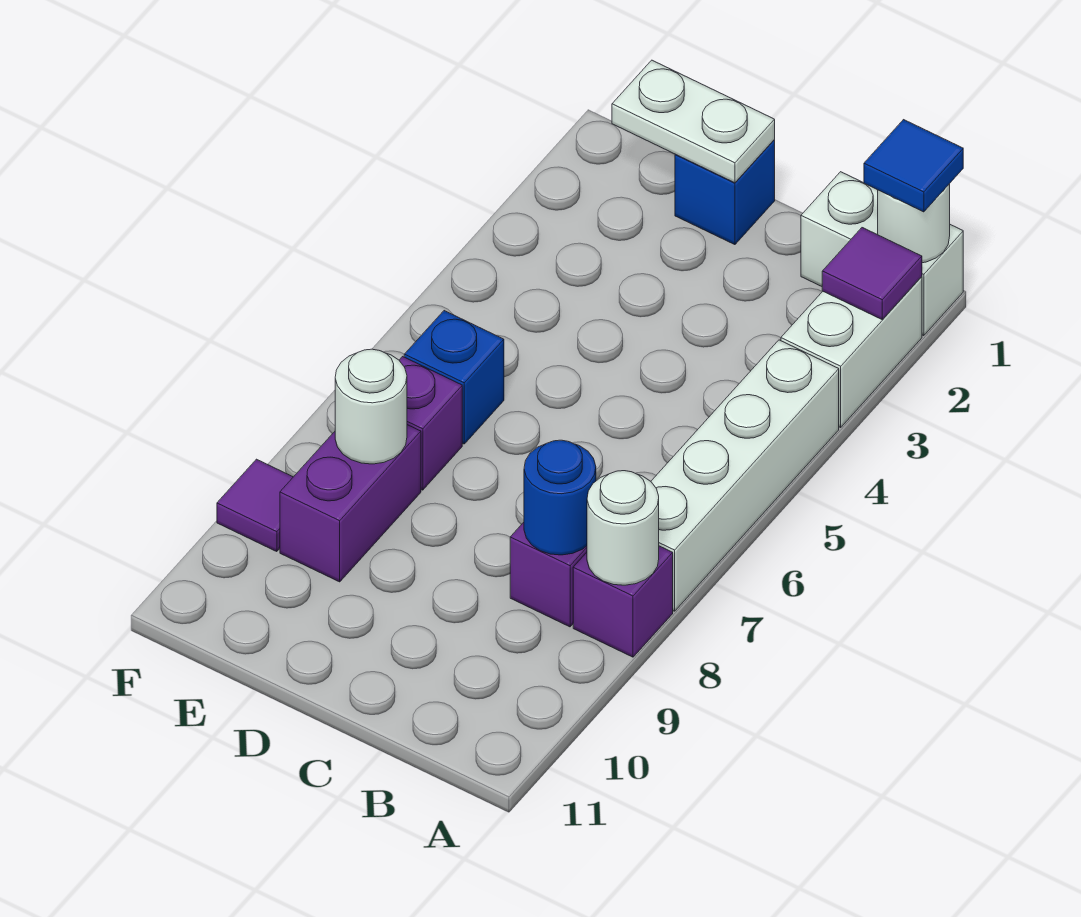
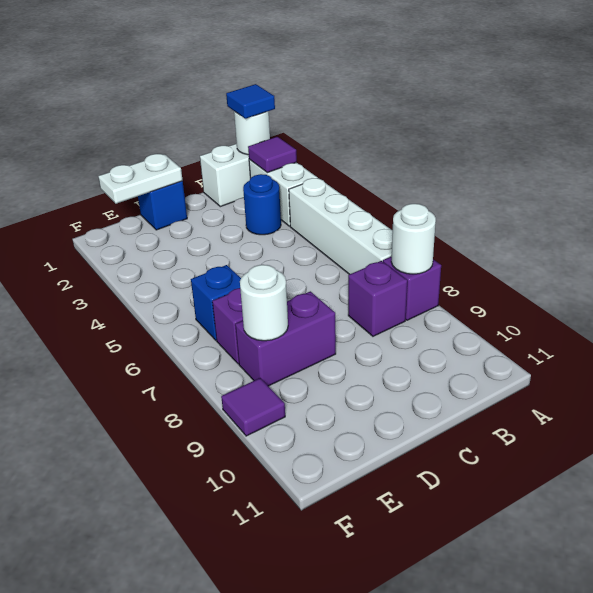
blue 1x1 round brick [524,440,596,555] -> blue 1x1 round brick moved to [243,174,281,235]
purple 1x2 brick [280,425,421,582] -> purple 1x2 brick turned to [235,291,336,386]

